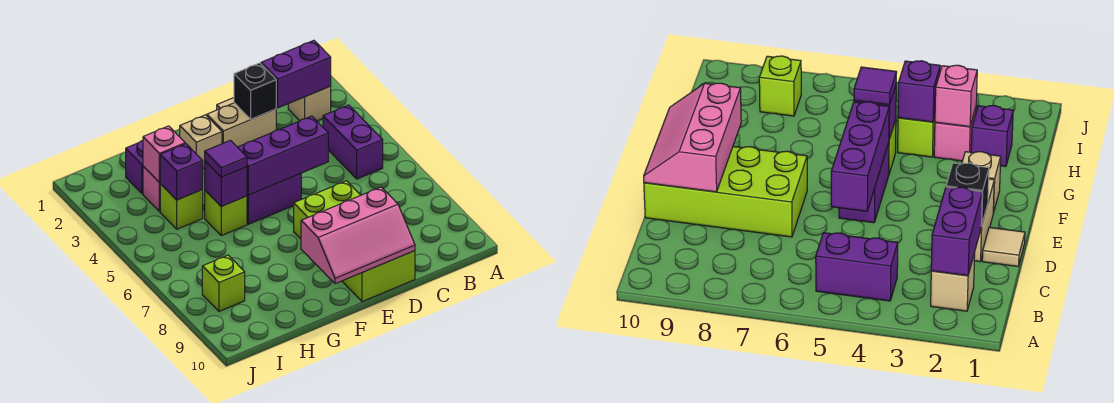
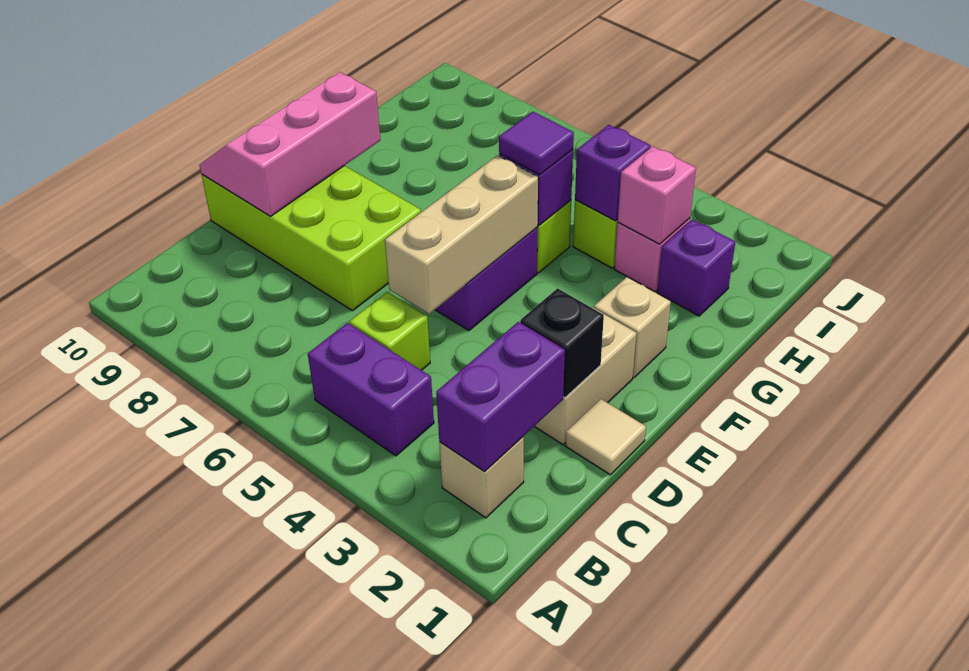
purple 1x3 brick [238,116,328,195] -> tan 1x3 brick [385,155,538,314]
lime 1x1 brick [202,255,245,311] -> lime 1x1 brick moved to [349,292,430,370]

